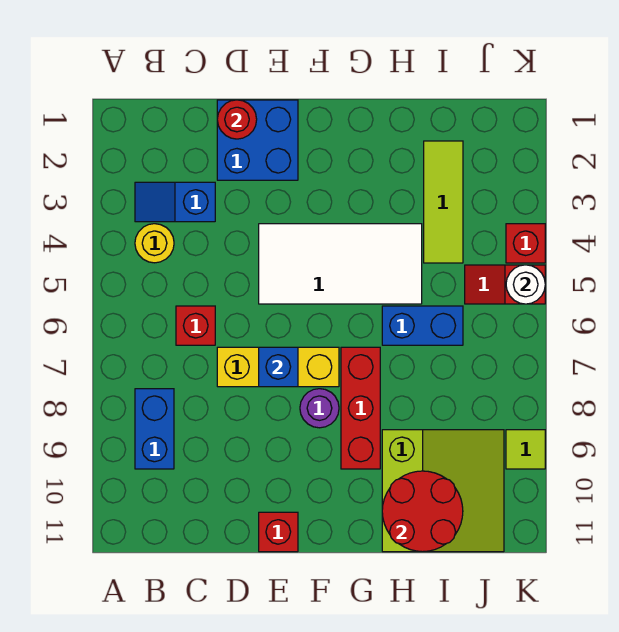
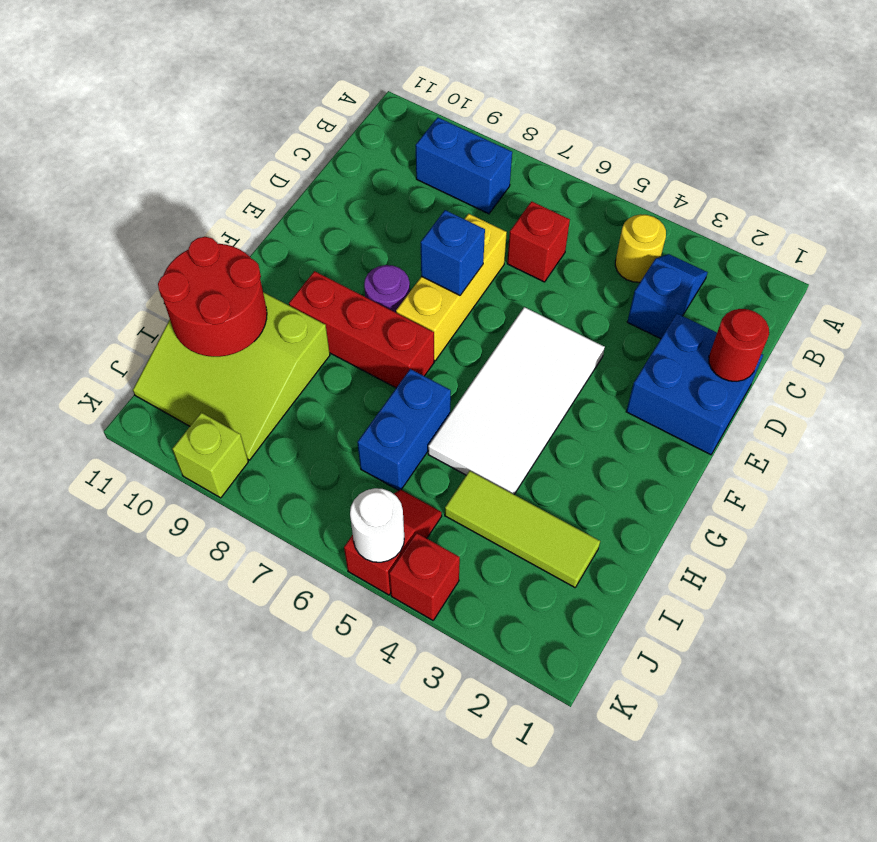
red 1x1 brick [259,512,298,552] -> none
lime 1x1 tile [506,430,545,469] -> lime 1x1 brick [172,412,248,498]

